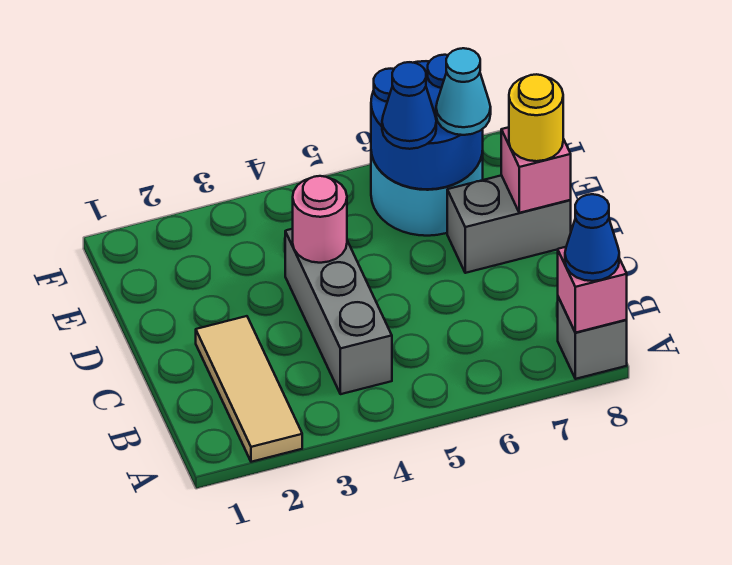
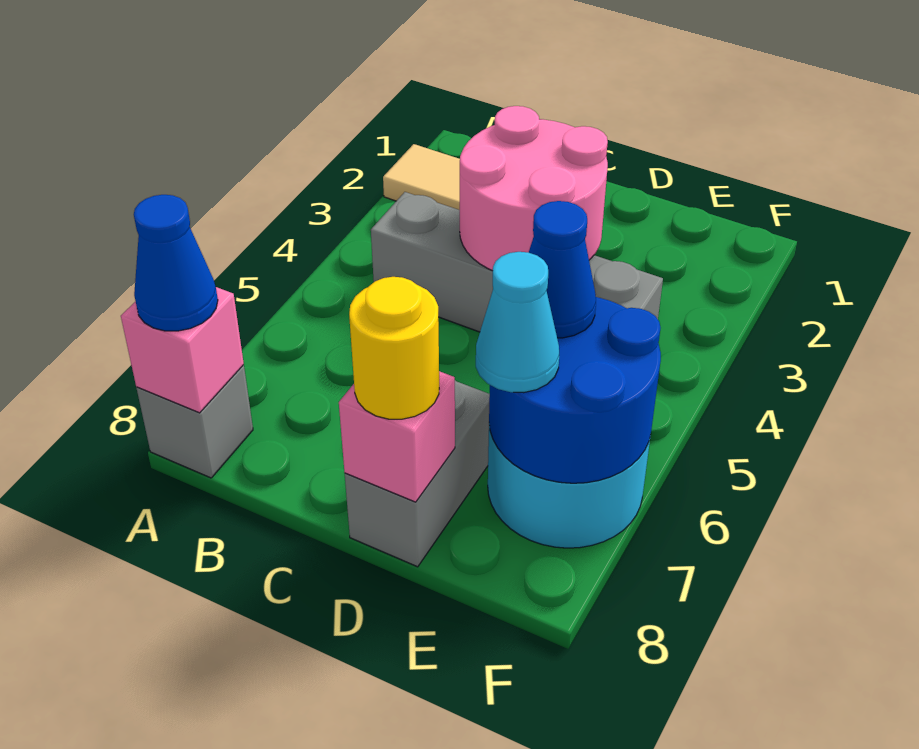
grey 1x3 brick [285,229,392,394] -> grey 1x4 brick [371,192,663,332]
pink 1x1 round brick [293,176,347,263] -> pink 2x2 round brick [460,106,608,271]

